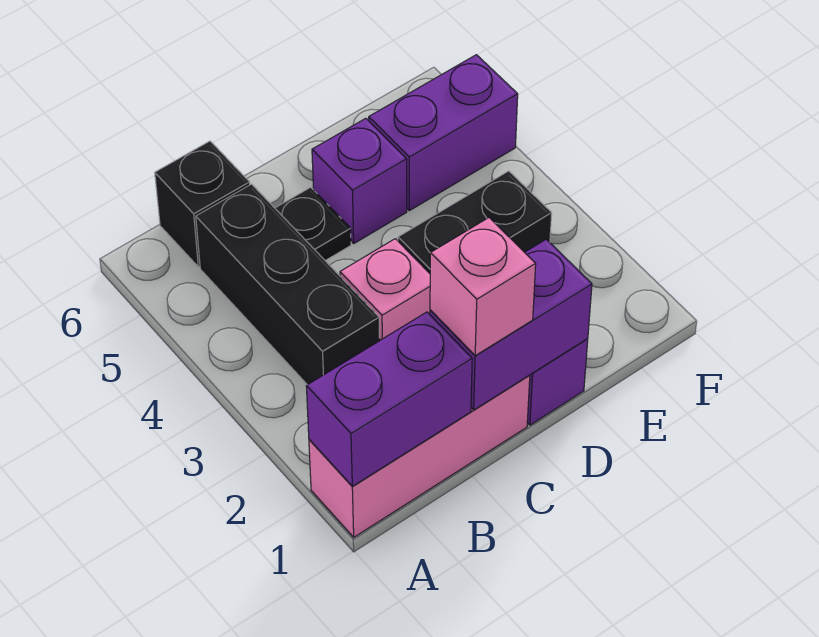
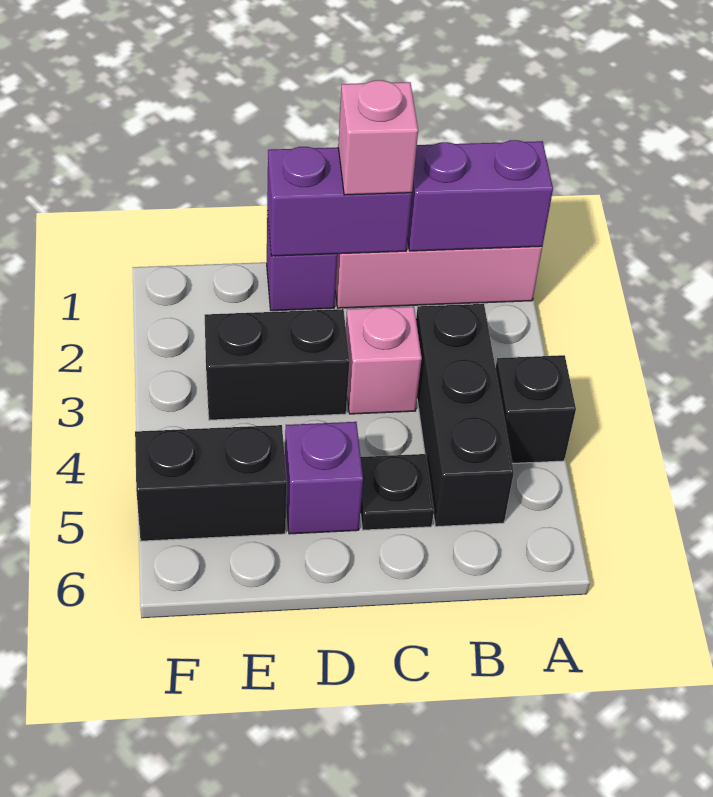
black 1x1 brick [155,141,250,267] -> black 1x1 brick moved to [496,355,576,464]
purple 1x2 brick [369,55,518,211] -> black 1x2 brick [135,425,287,541]

